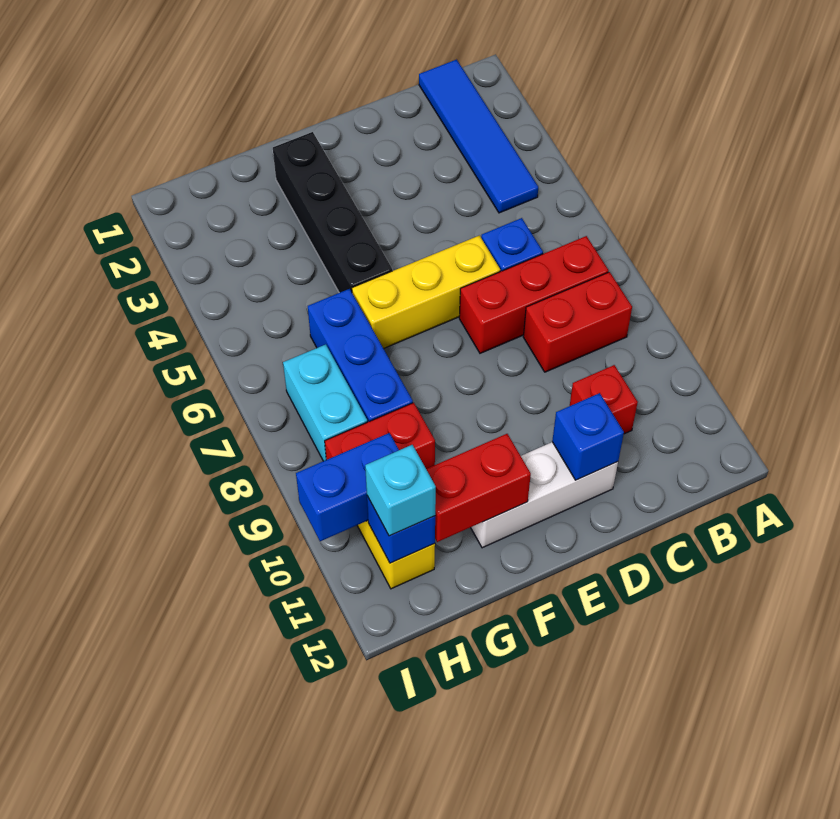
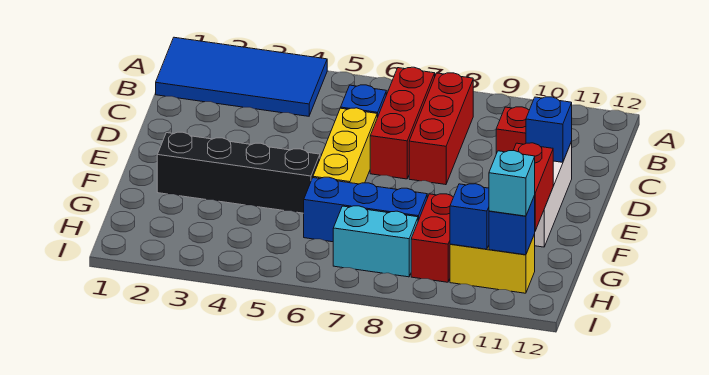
blue 1x4 tile [419,60,538,213] -> blue 2x4 tile [156,37,327,116]
red 1x2 brick [523,272,632,372] -> red 1x3 brick [409,73,473,185]
blue 1x2 brick [296,433,399,541] -> blue 1x1 brick [450,184,489,249]

